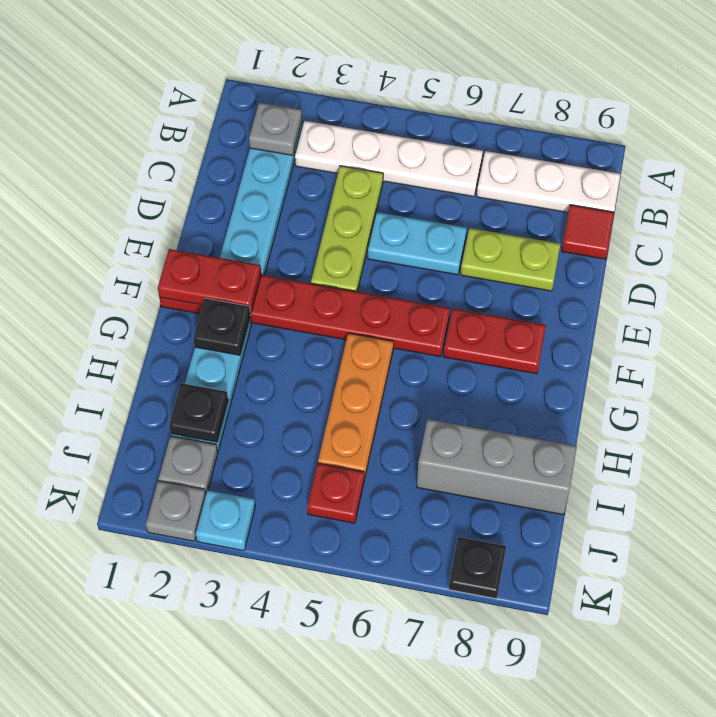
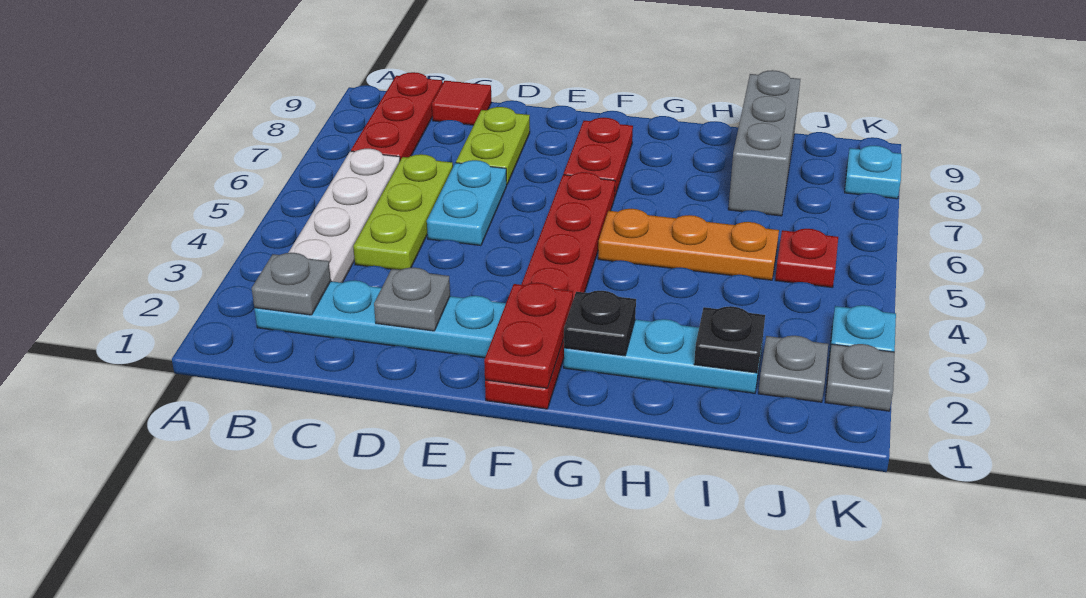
white 1x3 plate [477,151,620,212] -> red 1x3 plate [351,72,442,160]
lime 1x3 plate [311,166,383,292] -> lime 1x3 plate turned to [353,154,453,270]
none -> grey 1x1 plate [374,267,450,331]
black 1x1 plate [449,537,506,599] -> cyan 1x1 plate [844,146,902,199]

